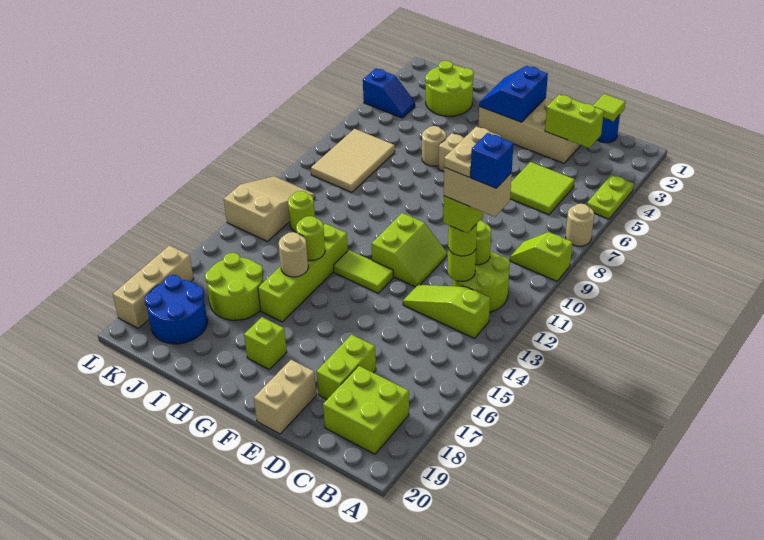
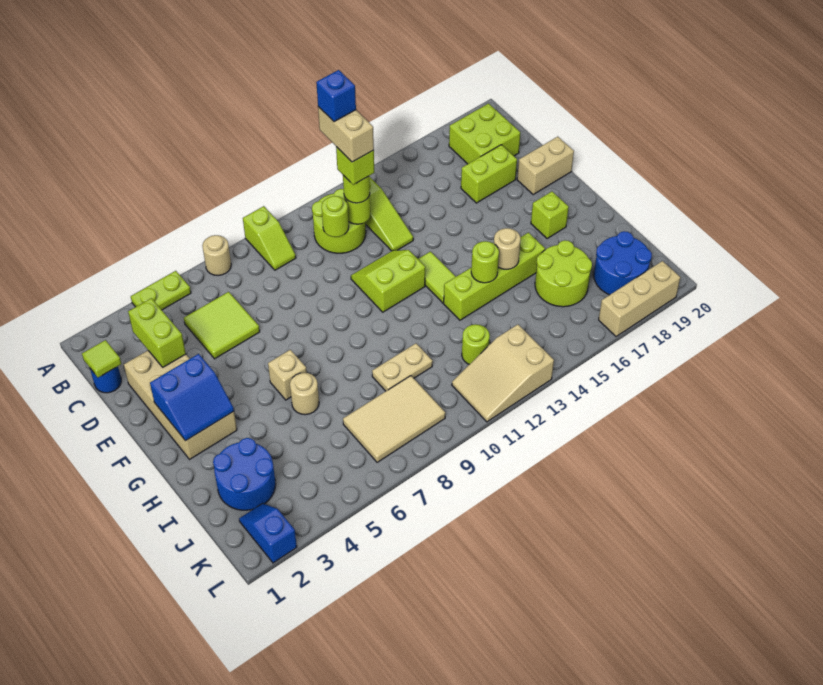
tan 1x2 plate [444,126,501,177] -> tan 1x2 plate moved to [372,343,433,391]
lime 2x2 round brick [425,61,474,116] -> blue 2x2 round brick [213,438,276,510]
blue 1x2 slope [363,68,415,118] -> blue 1x2 slope moved to [239,503,297,563]

